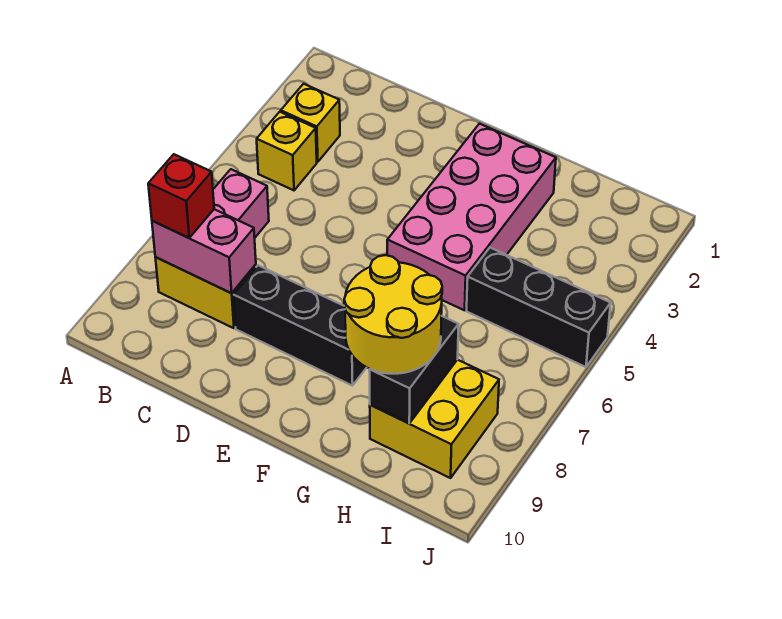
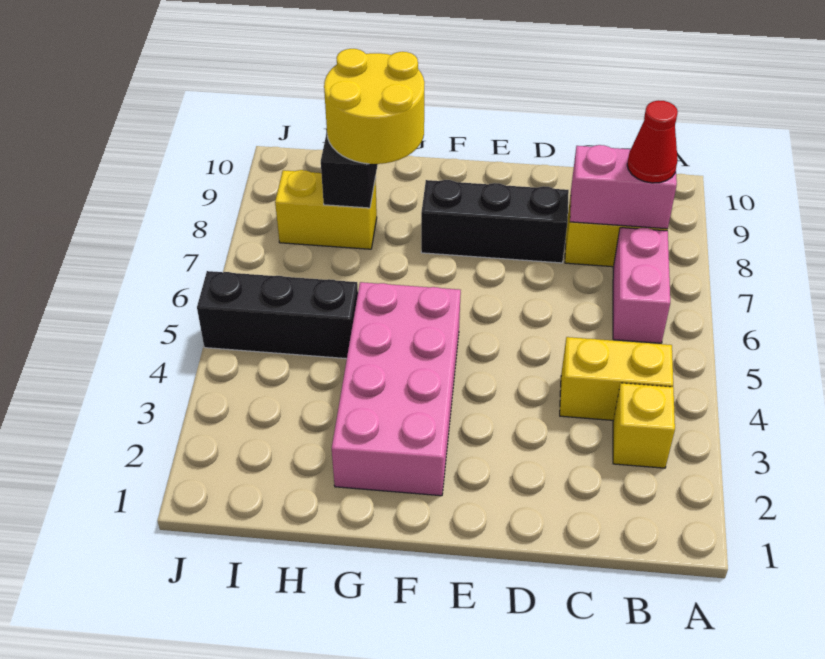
yellow 1x1 brick [257,112,317,190] -> yellow 1x2 brick [560,337,673,420]
red 1x1 brick [148,154,214,238] -> red 1x1 cone [627,100,678,183]
yellow 2x2 brick [370,360,499,478] -> yellow 1x2 brick [275,170,377,249]

